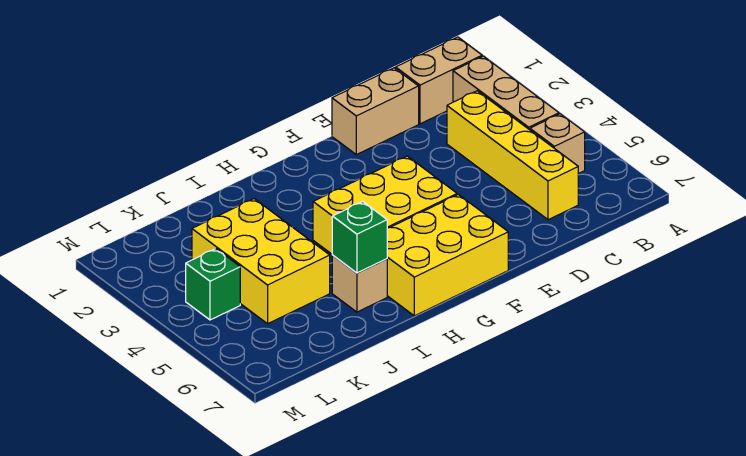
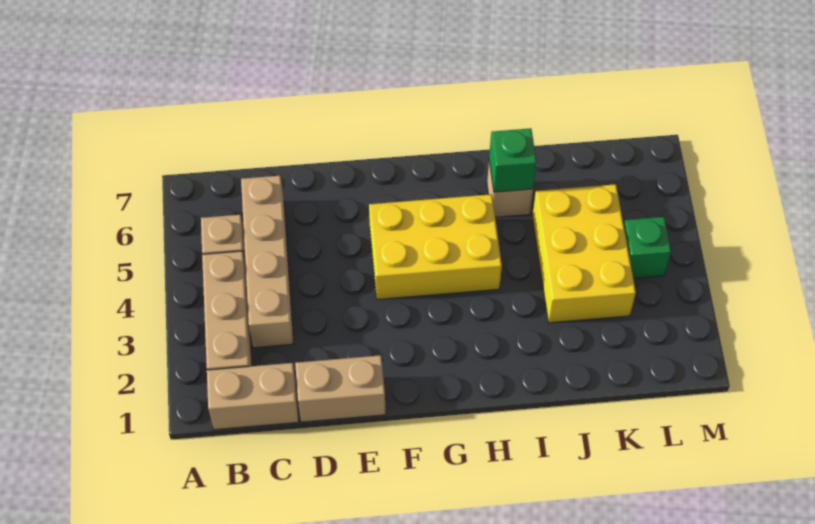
yellow 1x4 brick [447,91,578,220] -> tan 1x4 brick [241,176,293,348]
yellow 2x3 brick [387,195,508,316] -> none

